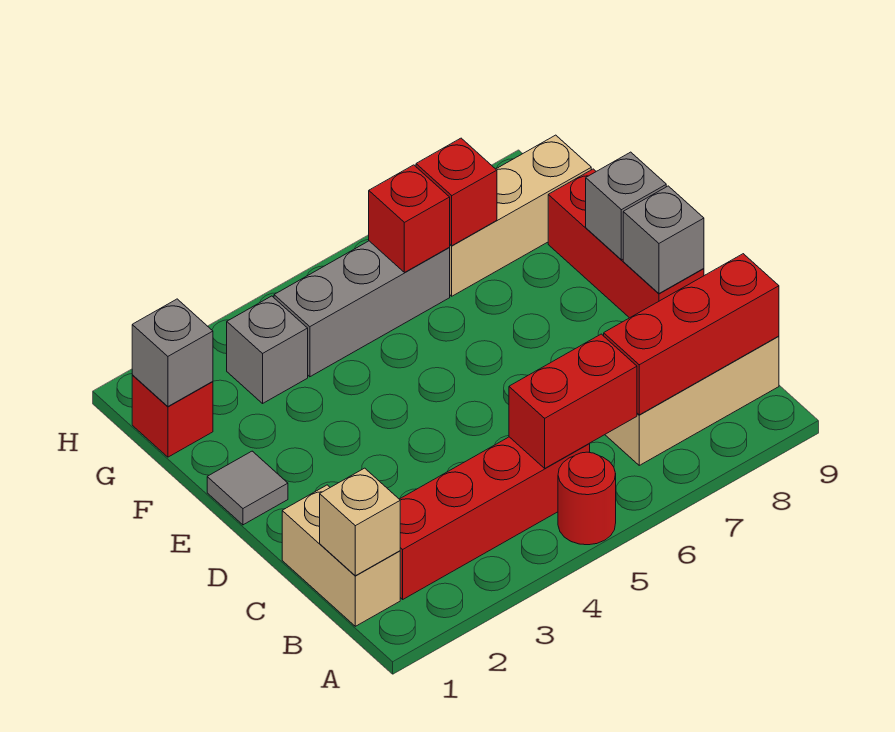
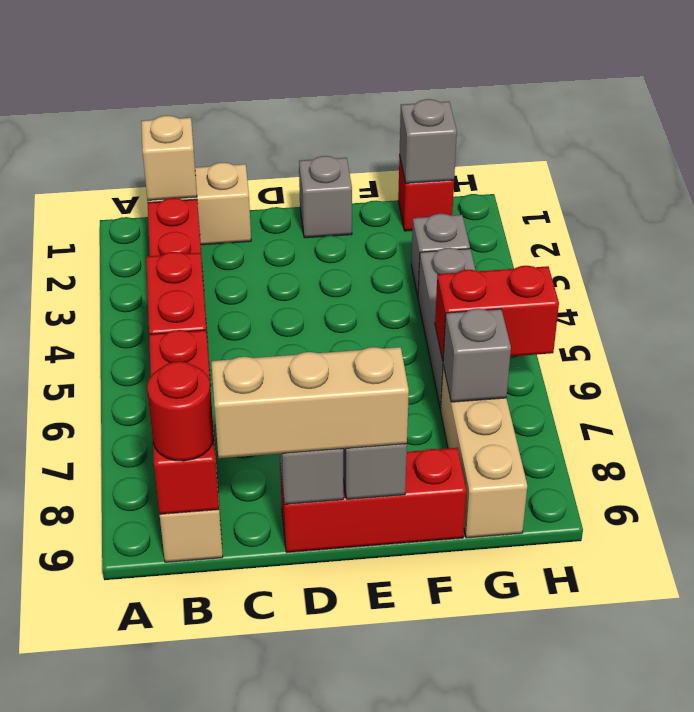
red 1x1 round brick [558,452,616,545] -> red 1x1 round brick moved to [147,361,214,461]
none -> tan 1x3 brick [211,347,409,458]
grey 1x1 tile [207,451,288,525] -> grey 1x1 brick [299,156,352,238]
red 1x1 brick [369,165,450,273] -> red 1x2 brick [435,266,559,360]
red 1x1 brick [416,138,497,246] -> grey 1x1 brick [443,309,511,402]

